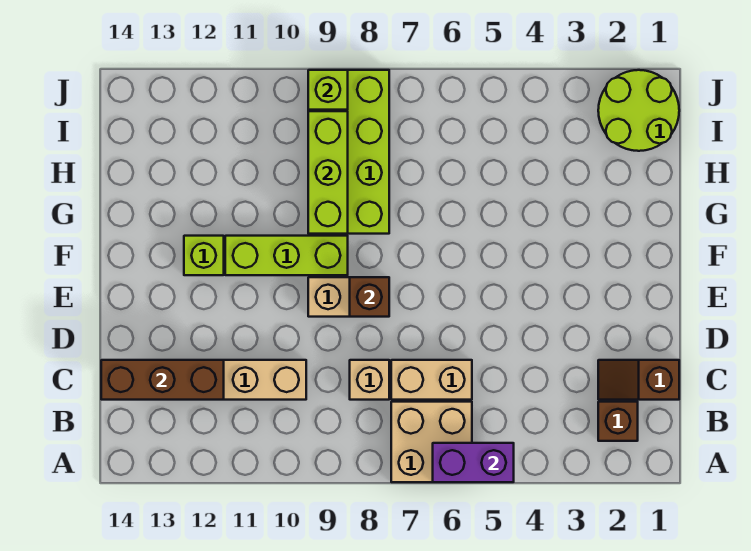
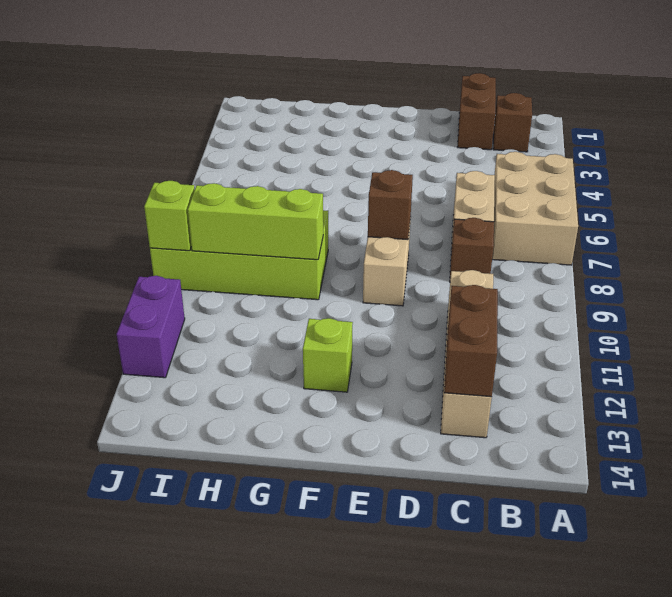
purple 1x2 brick [433,443,514,482] -> purple 1x2 brick moved to [117,276,185,378]
tan 2x2 brick [391,402,472,482] -> tan 2x3 brick [492,152,578,265]
brown 1x2 slope [598,360,679,400] -> brown 1x2 brick [458,73,496,150]
tan 1x1 brick [350,360,389,400] -> brown 1x1 brick [450,218,494,279]
brown 1x3 brick [101,360,224,400] -> brown 1x2 brick [444,285,498,397]
lime 1x3 brick [225,236,348,275] -> none
lime 2x2 round brick [598,70,679,151] -> none

